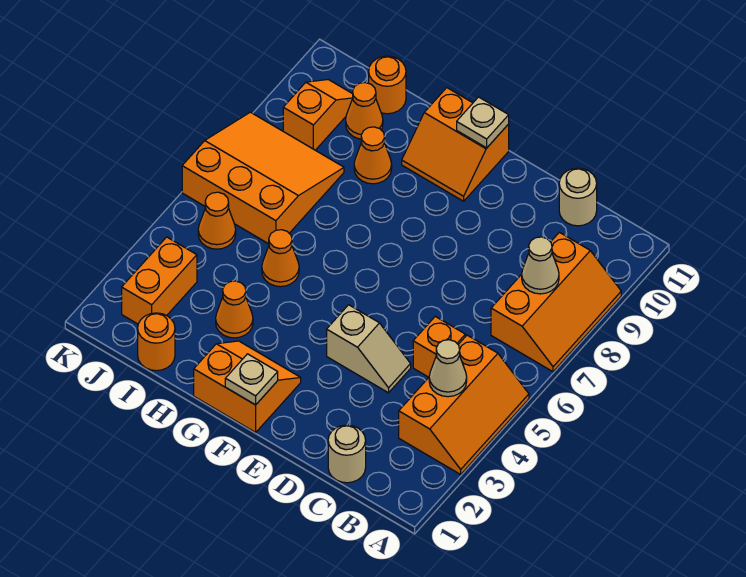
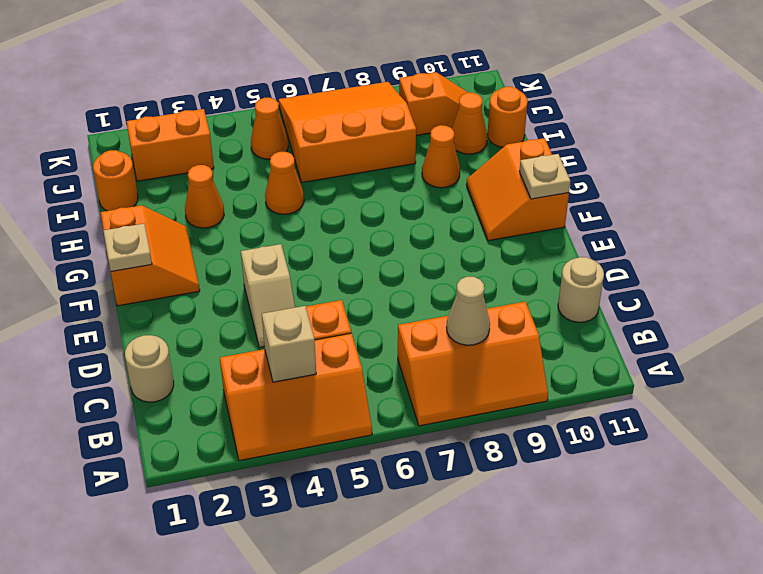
tan 1x1 cone [429,340,467,397] -> tan 1x1 brick [262,306,316,382]
orange 3x3 slope [182,112,344,244] -> orange 3x3 slope turned to [279,82,416,182]

